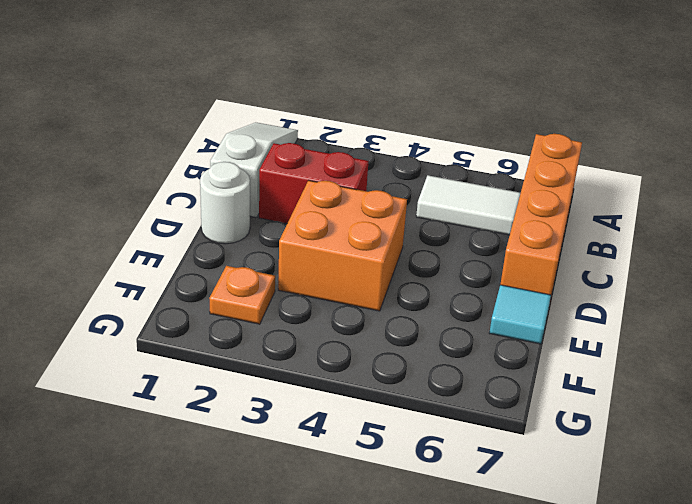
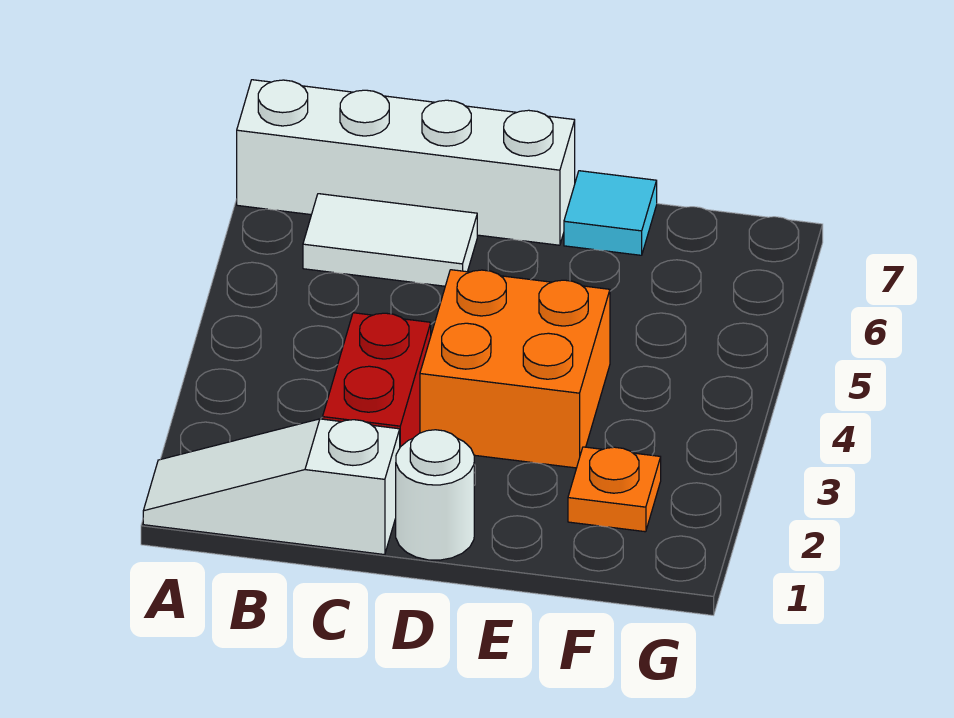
orange 1x4 brick [500,134,582,295] -> white 1x4 brick [237,80,575,245]
white 1x2 tile [416,175,521,235] -> white 1x2 tile turned to [303,194,477,286]

